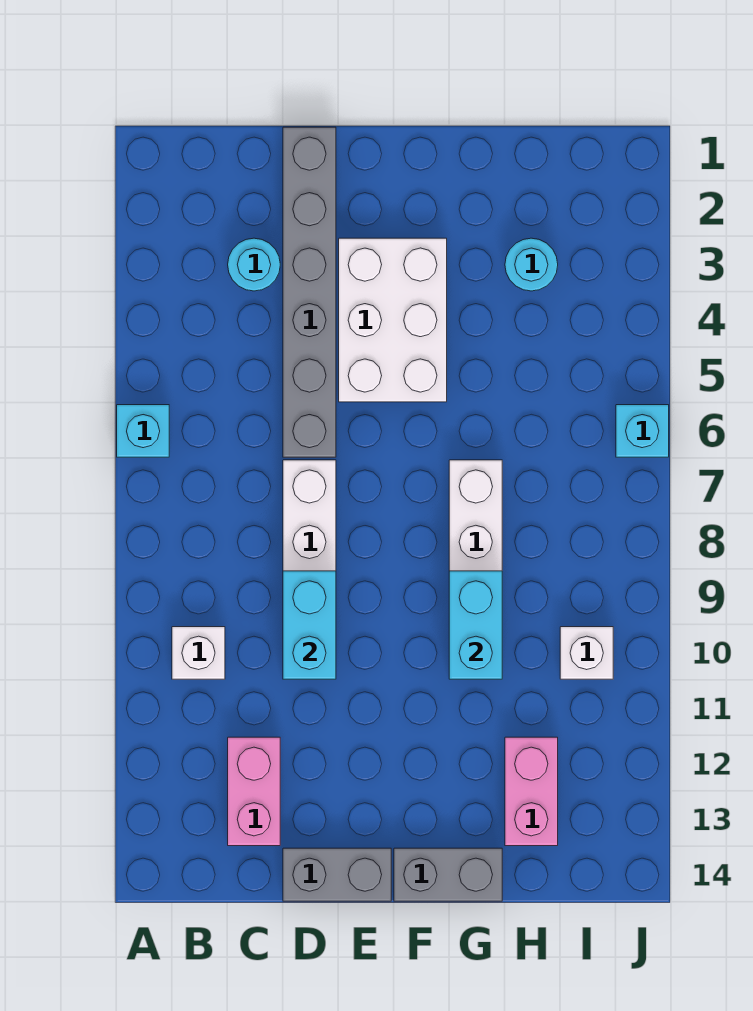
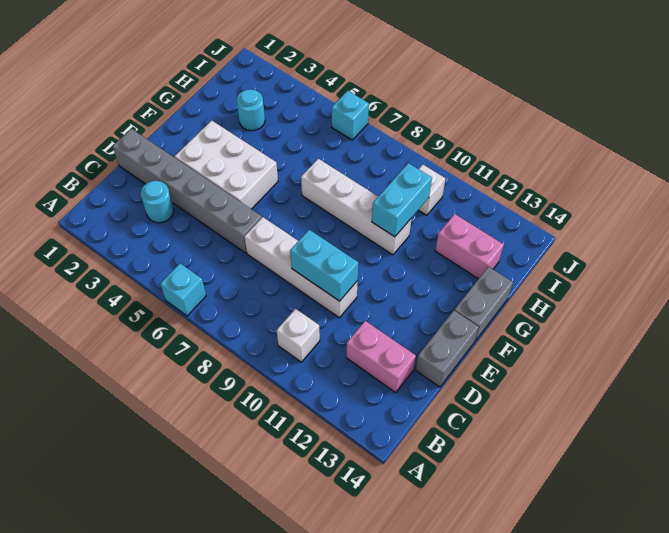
cyan 1x2 brick [449,571,502,679] -> cyan 1x2 brick turned to [372,163,432,237]

